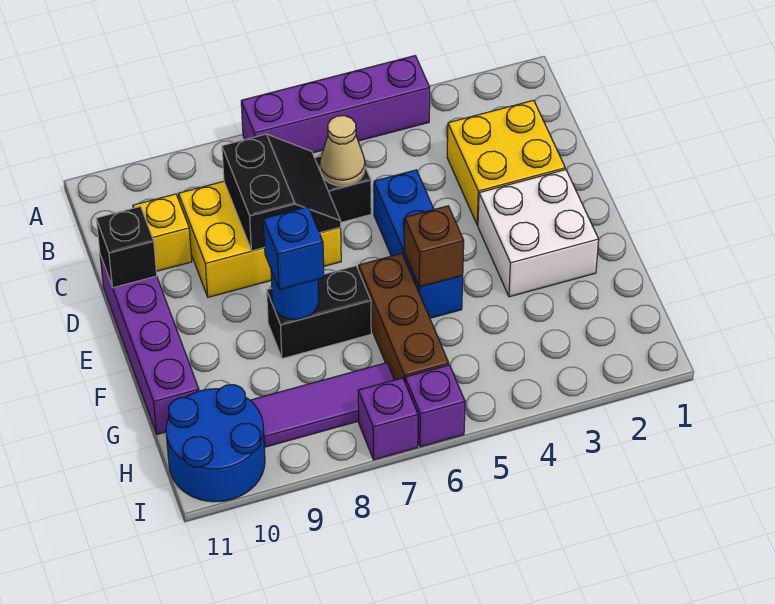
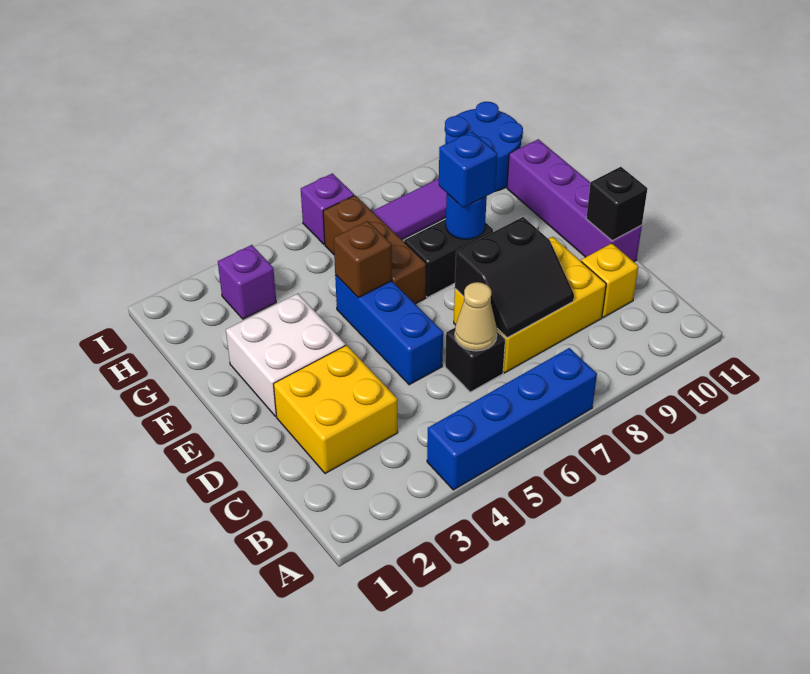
purple 1x4 brick [241,56,430,153] -> blue 1x4 brick [427,348,597,490]
black 2x2 slope [222,134,341,251] -> black 2x2 slope turned to [455,217,574,338]
purple 1x1 brick [358,378,418,460] -> purple 1x1 brick moved to [218,245,276,319]

